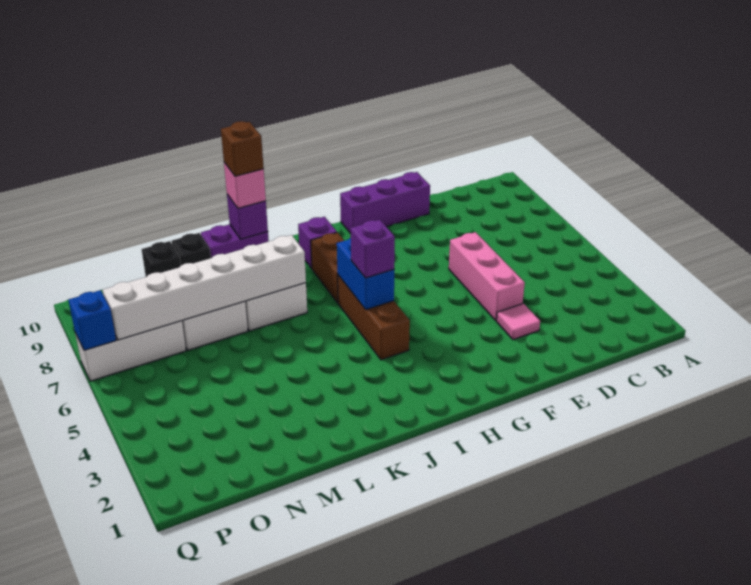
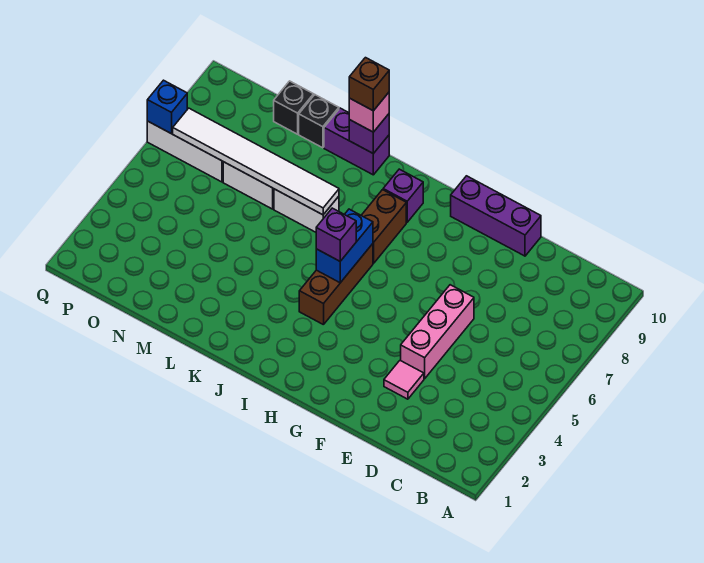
white 1x6 brick [103,235,306,340] -> white 1x6 tile [173,108,339,215]

